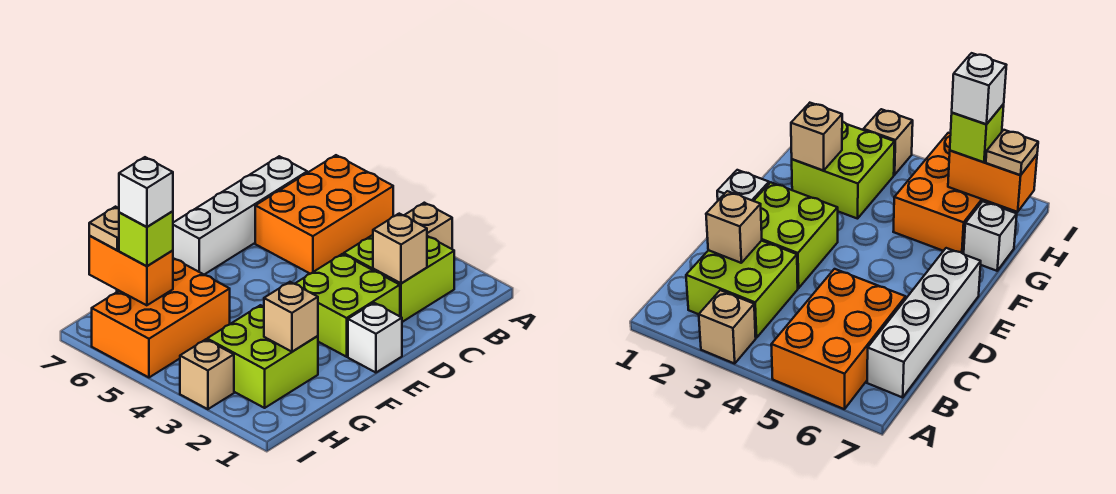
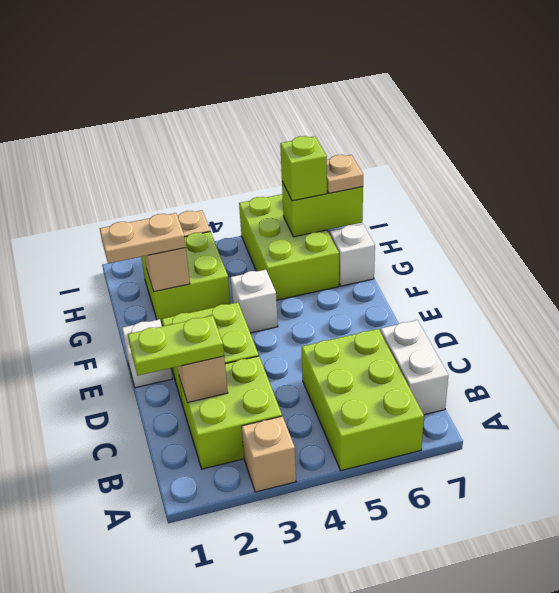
orange 2x3 brick [255,155,393,274] -> lime 2x3 brick [302,329,424,471]
white 1x4 brick [173,156,307,274] -> white 1x2 brick [380,320,448,415]
none -> lime 1x2 plate [128,316,224,375]
none -> tan 1x2 plate [100,213,186,263]
orange 2x3 brick [92,258,230,377] -> lime 2x3 brick [239,194,339,300]
orange 1x2 brick [89,236,173,305] -> lime 1x2 brick [282,182,363,237]
white 1x1 brick [119,157,173,227] -> white 1x1 brick moved to [230,270,278,333]

